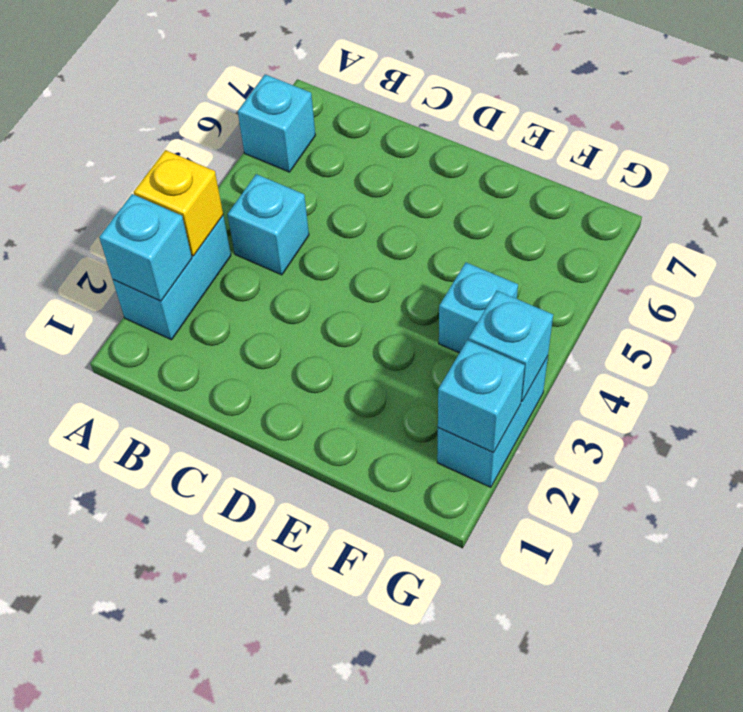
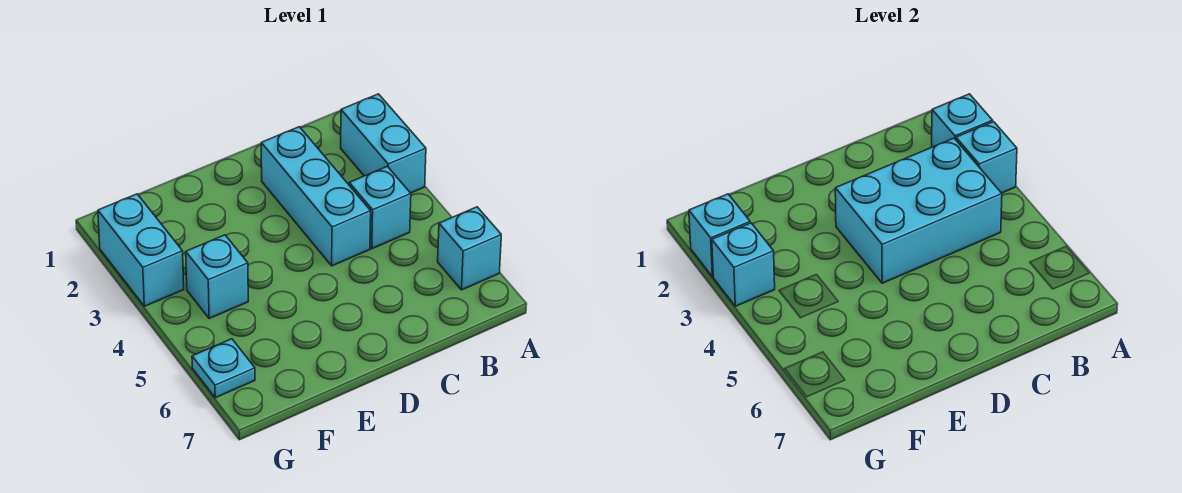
yellow 1x1 brick [134,150,223,256] -> cyan 1x1 brick [956,122,1017,193]
none -> cyan 2x3 brick [835,138,1002,283]
none -> cyan 1x3 brick [261,127,371,266]
none -> cyan 1x1 plate [192,339,255,398]

